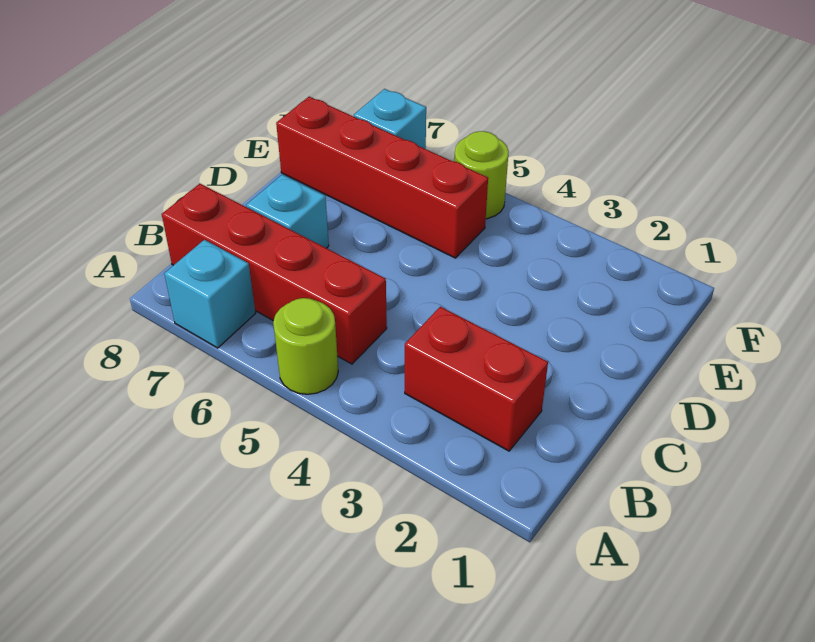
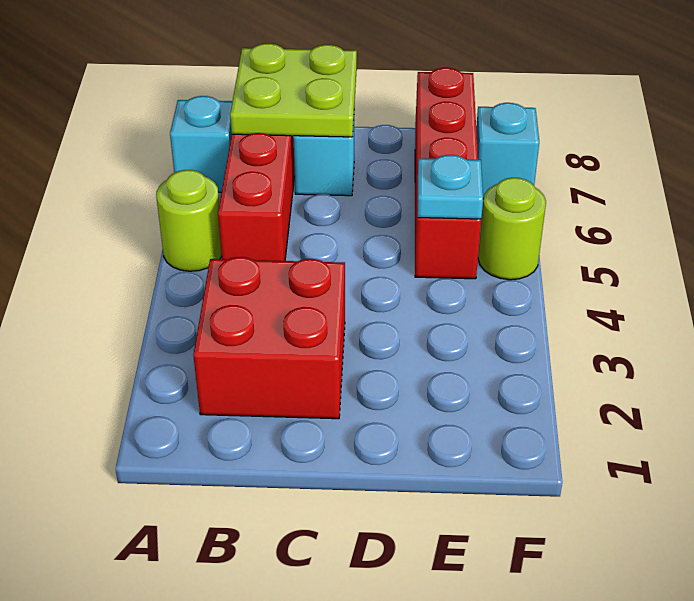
red 1x2 brick [405,307,548,451] -> red 2x2 brick [193,257,345,419]
none -> lime 2x2 plate [230,44,357,137]
none -> cyan 1x1 plate [418,155,483,219]

